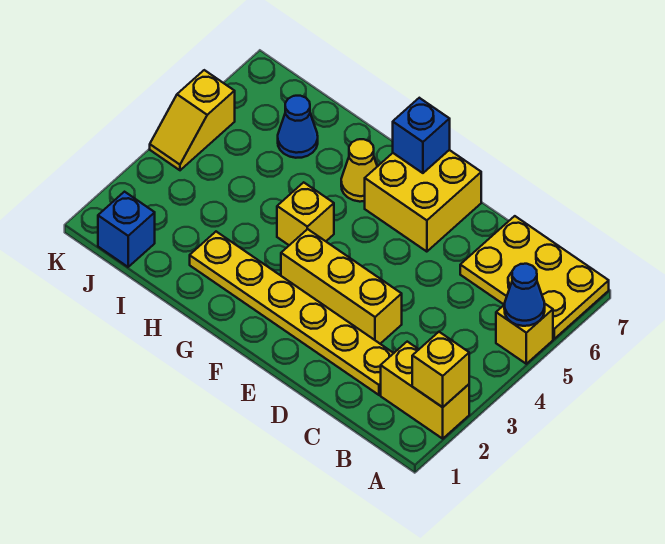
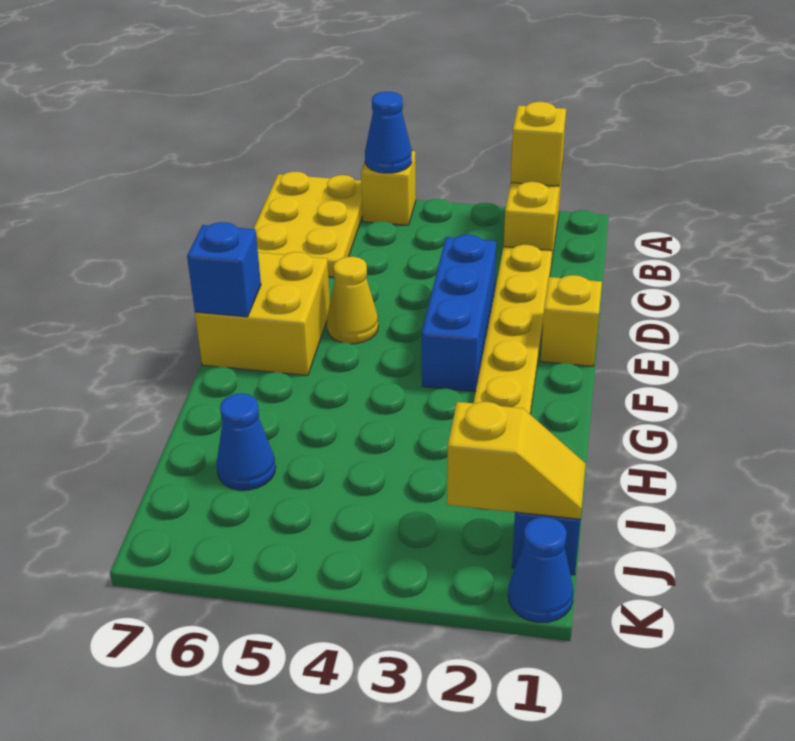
yellow 1x3 brick [281,229,402,344] -> blue 1x3 brick [422,235,497,392]
yellow 1x1 brick [277,182,334,245] -> yellow 1x1 brick moved to [541,275,602,366]
yellow 1x1 cone [341,139,377,202] -> yellow 1x1 cone moved to [327,257,378,344]
none -> blue 1x1 cone [508,517,573,622]
yellow 1x2 slope [150,70,235,170] -> yellow 1x2 slope moved to [447,402,586,519]

